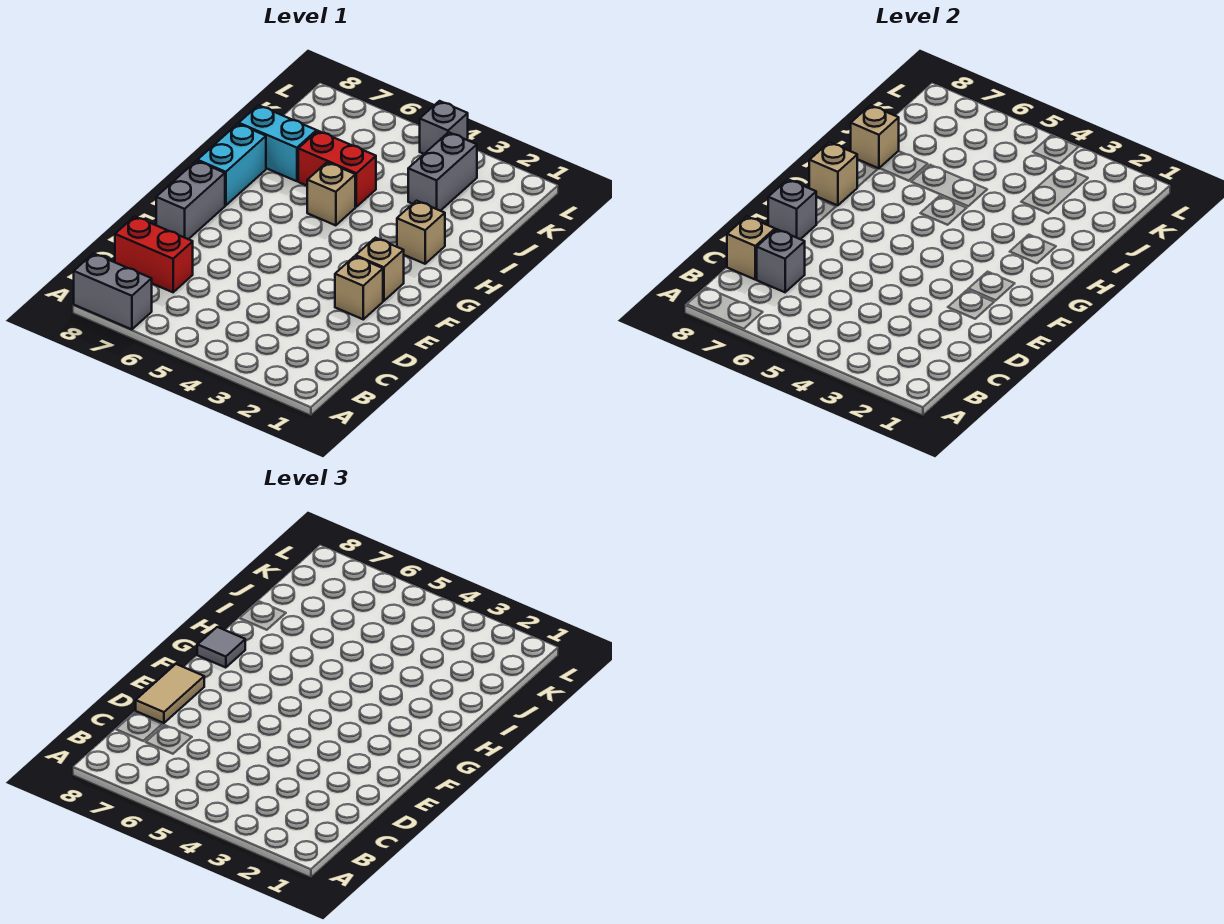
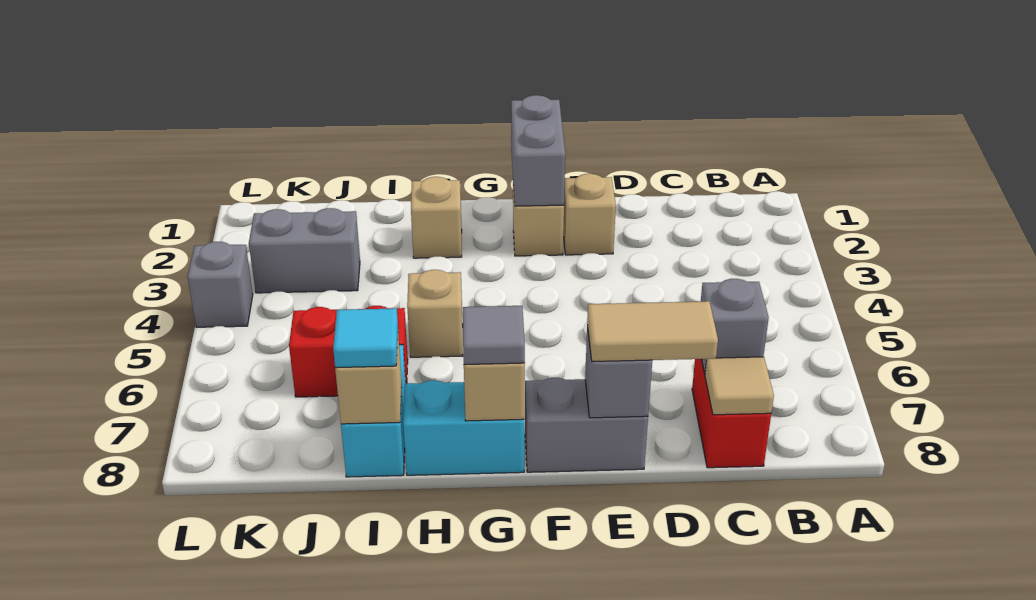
grey 1x2 brick [74,253,152,329] -> grey 1x2 brick moved to [511,95,565,206]
tan 1x1 brick [727,216,775,279] -> tan 1x1 tile [705,357,774,415]
red 1x2 brick [298,131,376,207] -> red 1x2 brick turned to [289,306,408,397]
none -> cyan 1x1 tile [333,308,398,368]

